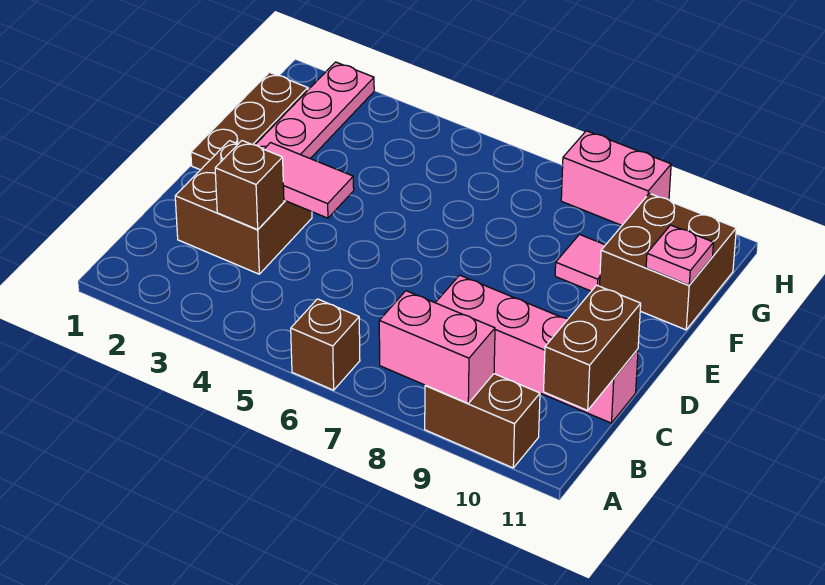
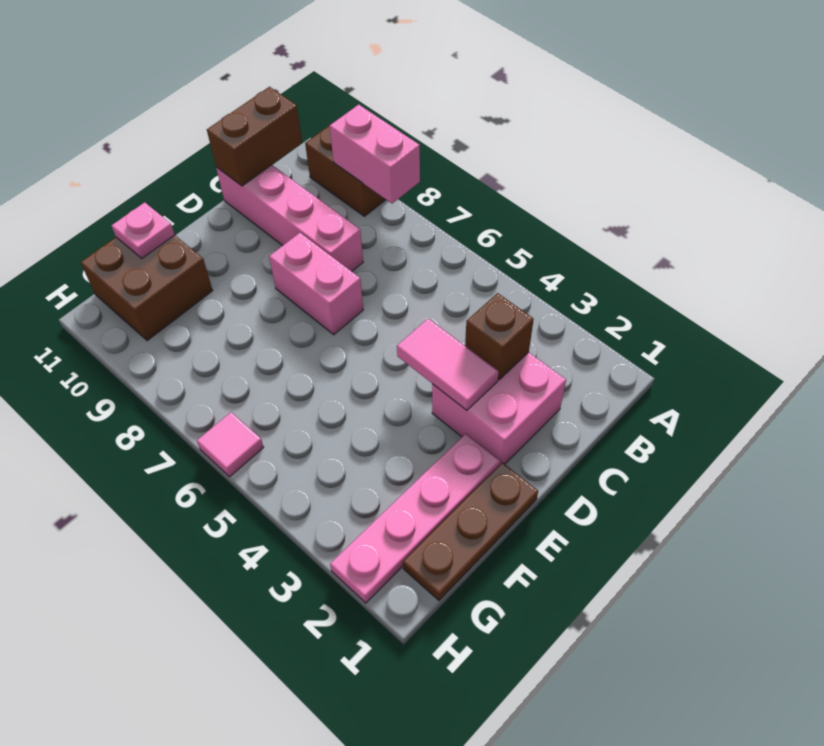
brown 1x1 brick [291,299,360,390] -> none
brown 2x2 brick [175,141,312,274] -> pink 2x2 brick [432,352,566,464]
pink 1x1 tile [555,235,605,291] -> pink 1x1 tile moved to [197,412,264,477]
pink 1x2 brick [561,131,671,225] -> pink 1x2 brick moved to [269,233,363,335]

